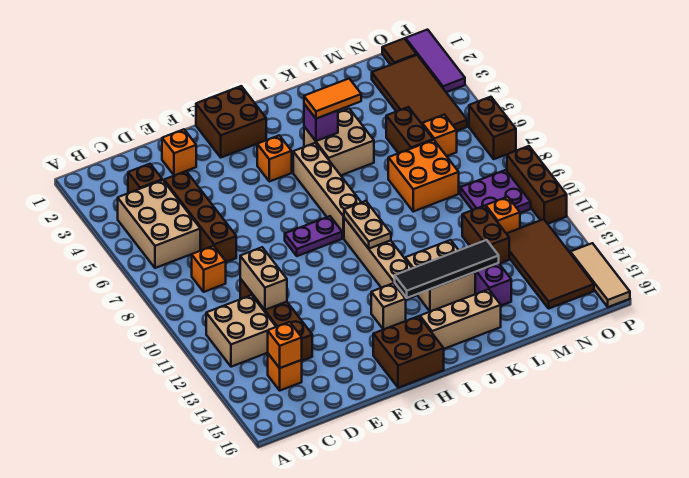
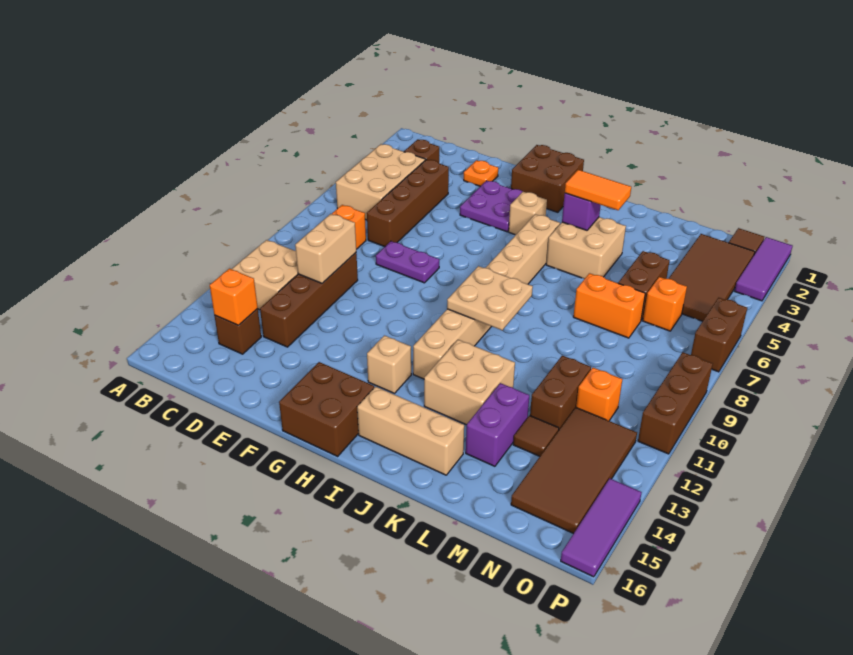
orange 1x1 brick [268,354,302,390] -> brown 1x1 brick [214,309,261,354]
orange 1x1 brick [162,129,196,176] -> orange 1x1 plate [464,160,498,186]
purple 1x2 plate [285,216,342,256] -> purple 1x2 plate moved to [376,241,439,283]
orange 1x1 brick [257,135,292,182] -> tan 1x1 brick [509,192,547,235]
tan 1x2 plate [344,201,391,249] -> tan 2x2 plate [447,266,533,330]
black 1x4 tile [395,240,499,298] -> none
orange 2x2 brick [388,140,459,211] -> orange 1x2 brick [573,273,645,338]
none -> brown 1x1 tile [513,416,559,456]
purple 2x2 plate [460,170,531,213] -> purple 2x2 plate moved to [460,181,523,232]
tan 1x3 tile [570,243,630,307] -> purple 1x3 tile [561,478,642,577]

